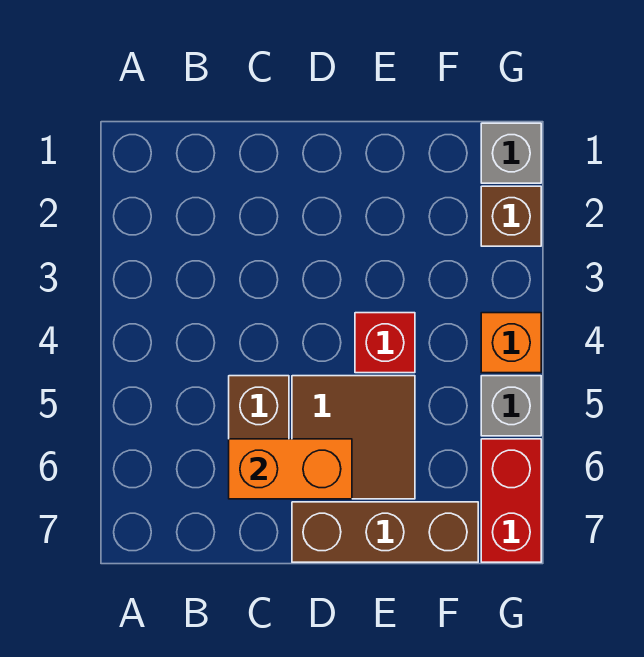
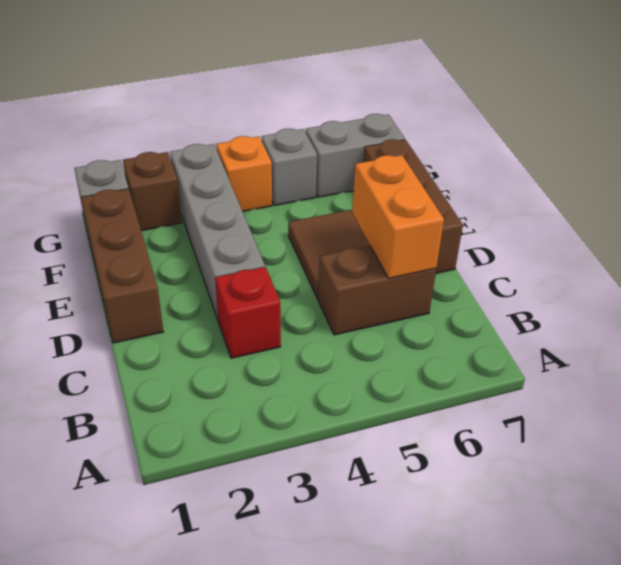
none -> brown 1x3 brick [81,189,163,343]
none -> grey 1x4 brick [170,144,265,319]
red 1x1 brick [355,313,415,373] -> red 1x1 brick moved to [215,267,281,358]
red 1x2 brick [481,439,541,562] -> grey 1x2 brick [306,114,405,197]

